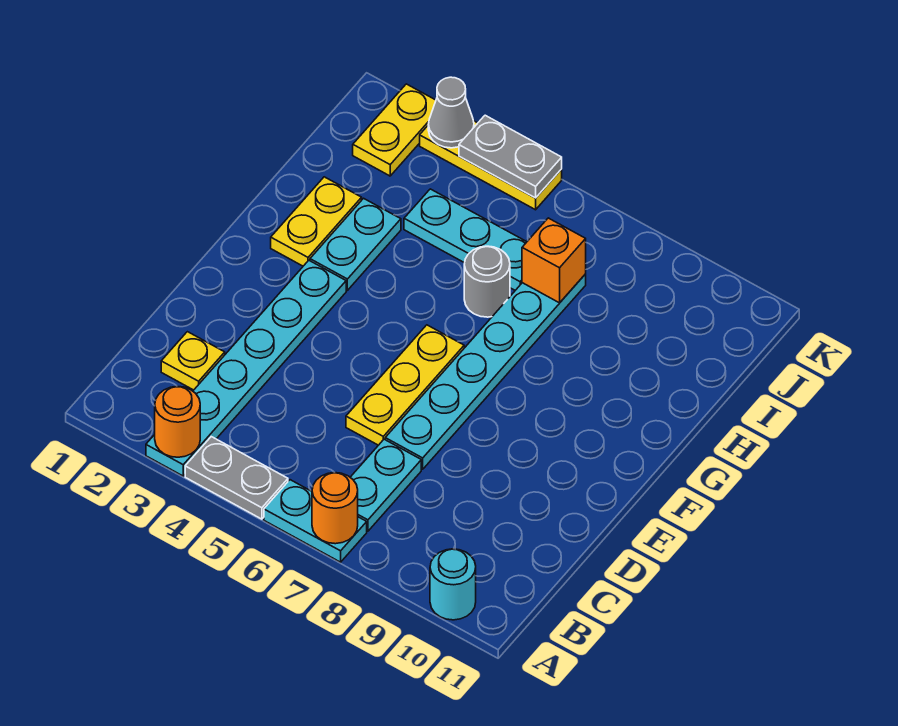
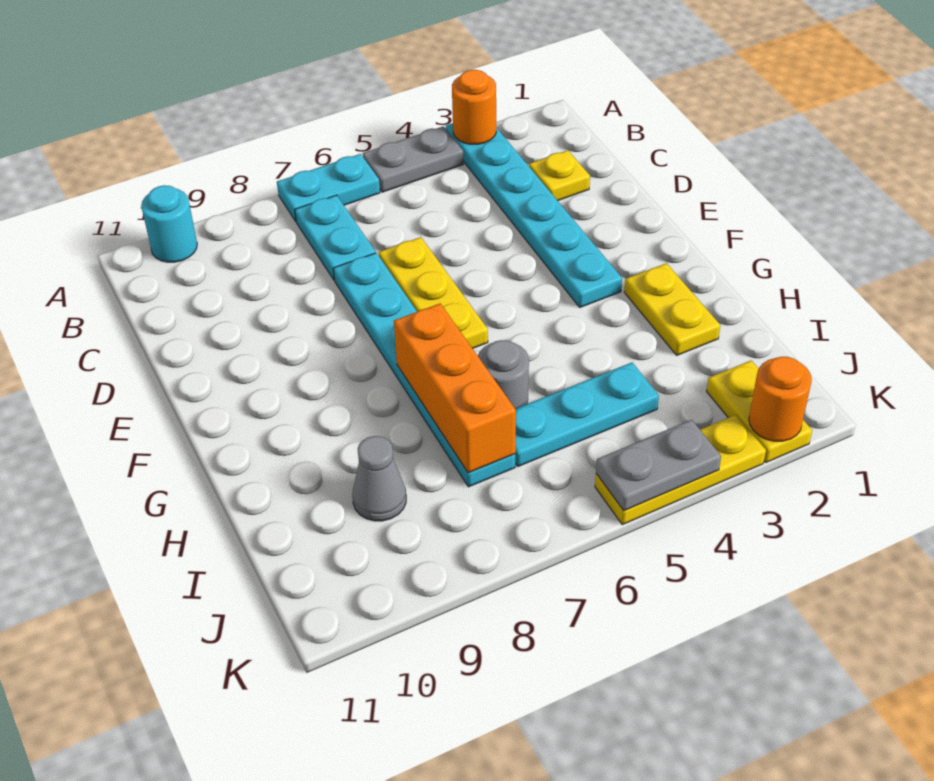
orange 1x1 round brick [312,473,358,544] -> orange 1x1 round brick moved to [749,357,812,441]
cyan 1x2 plate [310,198,401,290] -> none
orange 1x1 brick [522,218,586,303] -> orange 1x3 brick [394,304,516,473]
grey 1x1 cone [428,77,474,148] -> grey 1x1 cone moved to [352,436,406,521]

